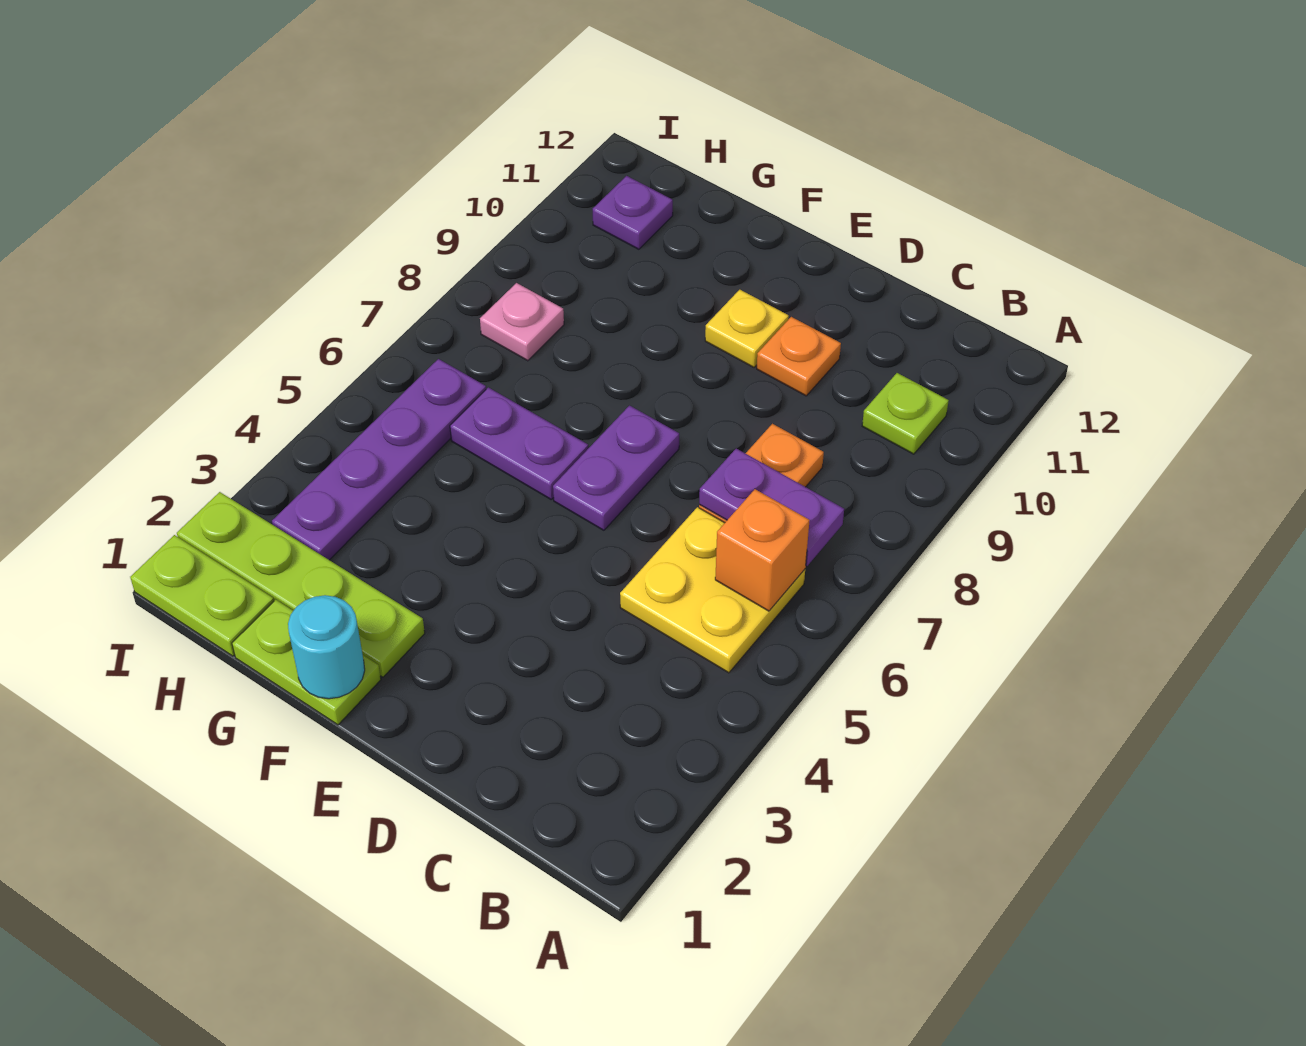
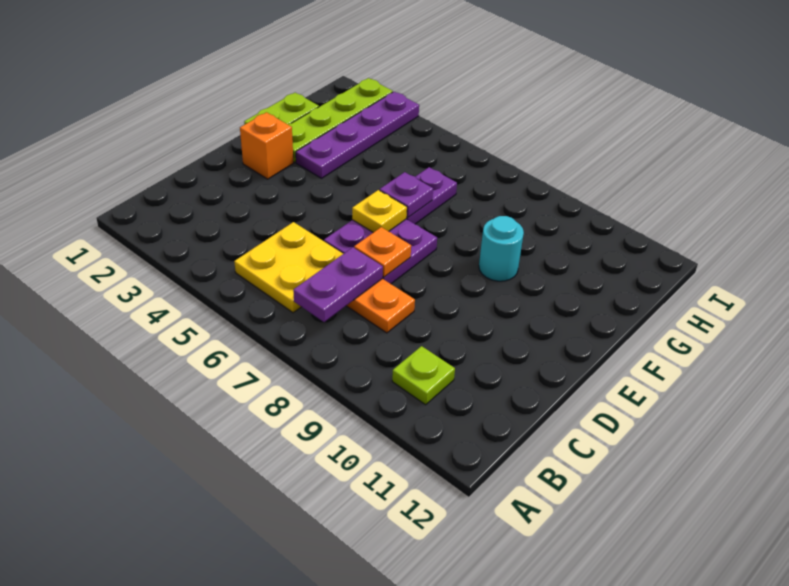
orange 1x1 brick [715,489,810,611] -> orange 1x1 brick moved to [240,112,294,179]
orange 1x1 plate [757,317,841,396] -> orange 1x1 plate moved to [354,227,411,277]
purple 1x2 plate [553,406,679,530] -> purple 2x2 plate [324,219,437,284]
yellow 1x1 plate [705,290,789,367] -> yellow 1x1 plate moved to [352,190,407,233]
cyan 1x1 round brick [288,595,365,699] -> cyan 1x1 round brick moved to [479,216,524,281]
lime 1x2 plate [130,535,274,656] -> none
purple 1x4 plate [272,359,486,560] -> purple 1x4 plate turned to [296,92,419,178]
pink 1x1 plate [480,283,564,361] -> none
purple 1x1 plate [593,176,673,249] -> purple 1x1 plate moved to [380,172,433,218]

